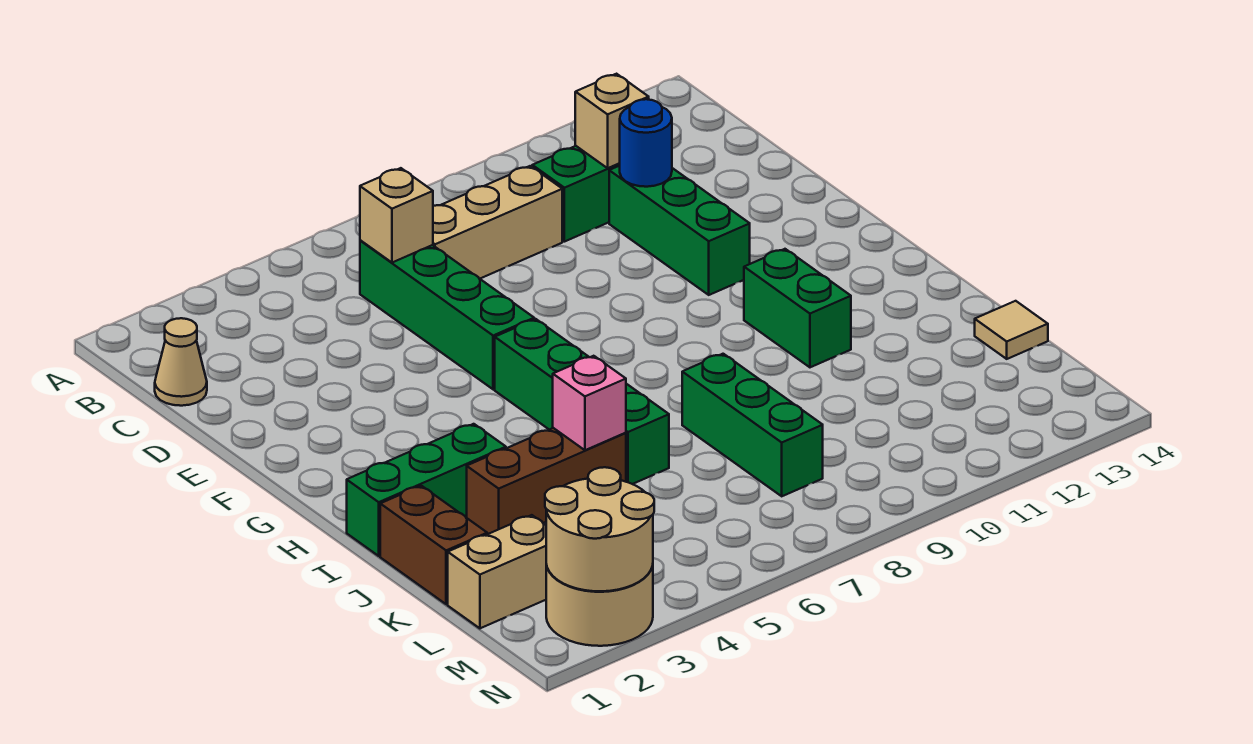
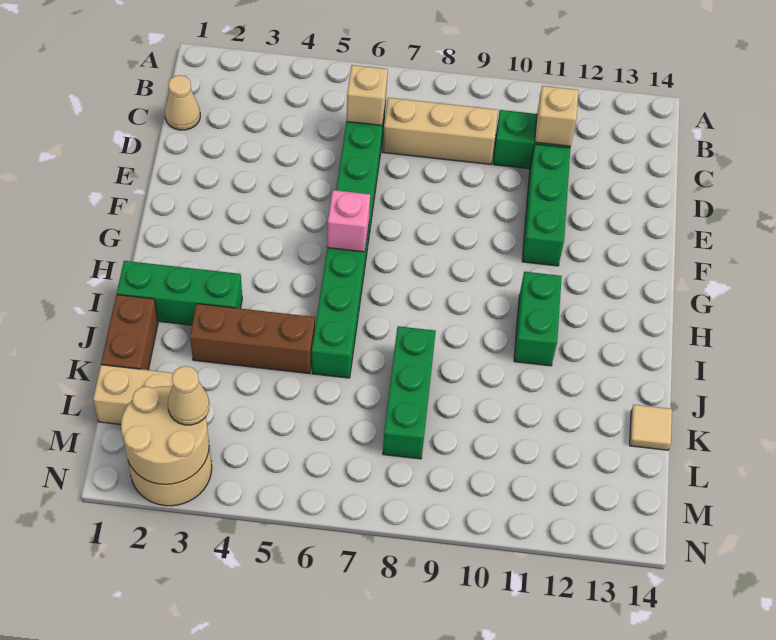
blue 1x1 round brick [620,99,672,187] -> none
pink 1x1 brick [553,356,626,450] -> pink 1x1 brick moved to [327,190,370,252]
none -> tan 1x1 cone [168,366,209,425]

